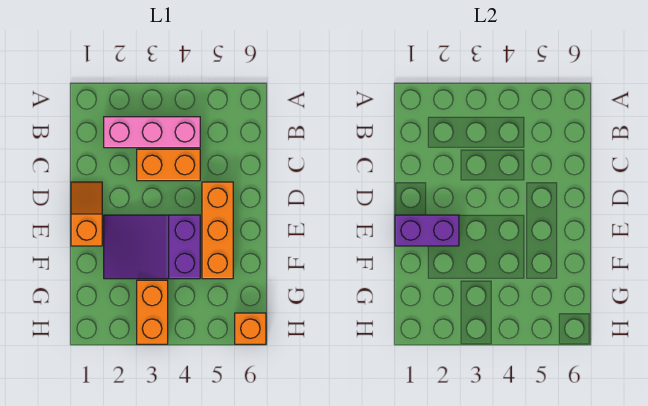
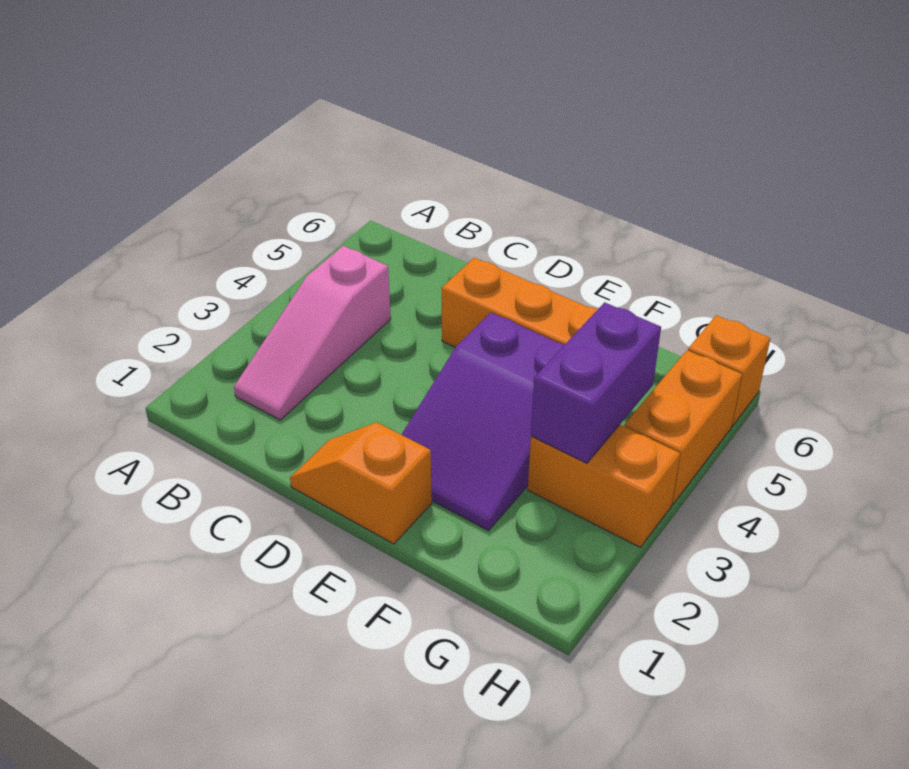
pink 1x3 brick [104,117,200,148] -> pink 1x3 slope [234,246,391,420]
orange 1x2 brick [137,149,200,181] -> orange 1x2 brick moved to [624,350,742,505]
purple 1x2 brick [395,215,459,246] -> purple 1x2 brick moved to [531,302,661,463]

